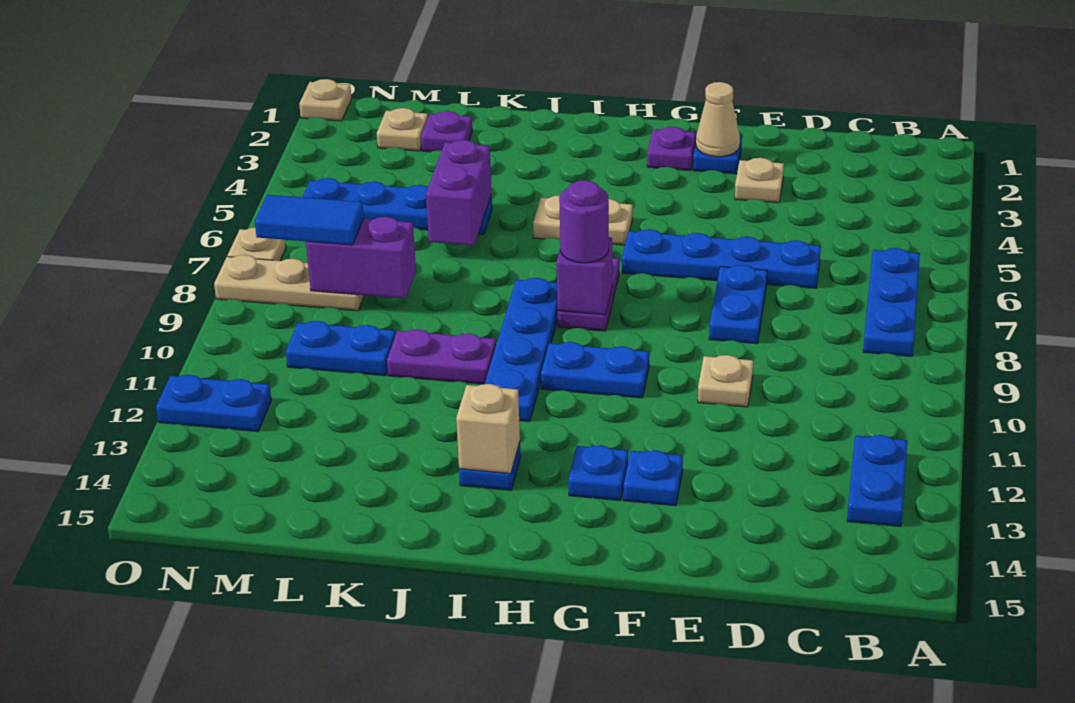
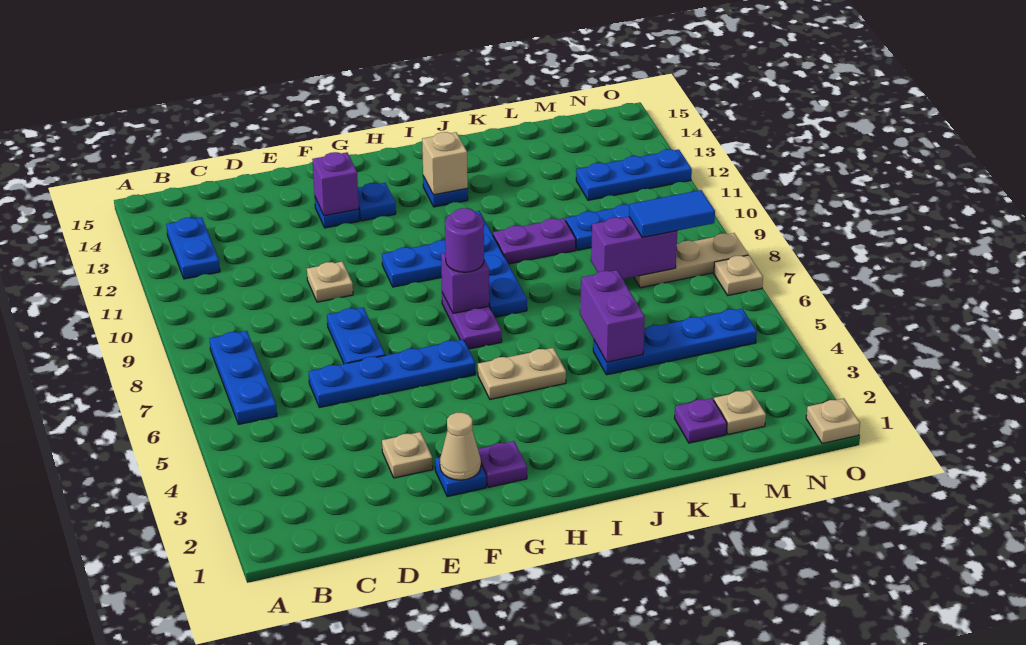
none -> purple 1x1 brick [312,152,359,216]
blue 1x2 plate [156,375,271,432] -> blue 1x3 plate [576,149,692,200]

